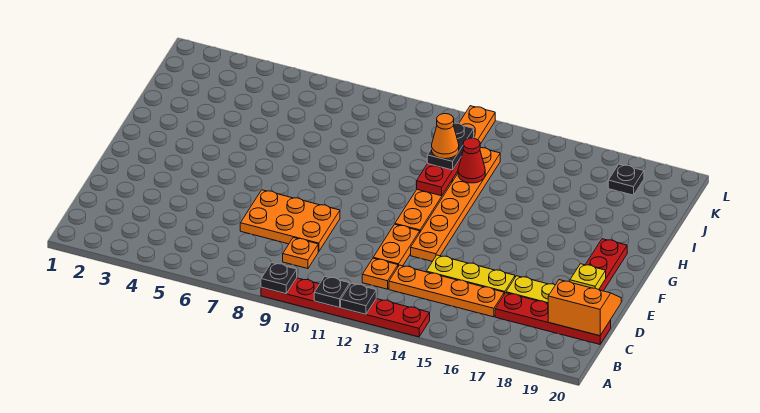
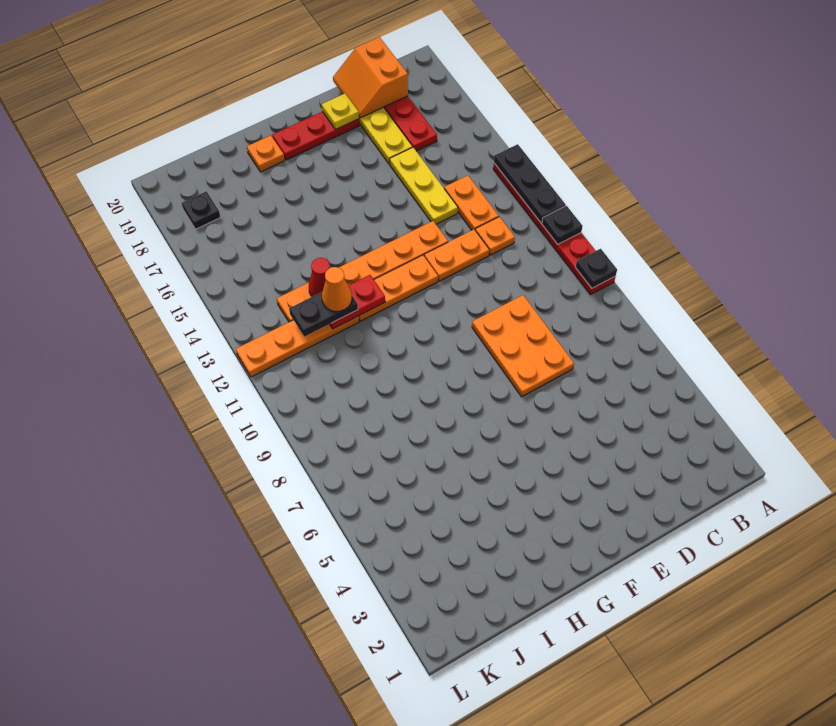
black 1x1 plate [341,283,376,314] -> black 1x3 plate [494,144,566,223]
orange 1x1 plate [283,238,318,269] -> orange 1x1 plate moved to [247,135,285,172]
orange 1x4 plate [389,265,504,317] -> orange 1x2 plate [444,176,499,230]

